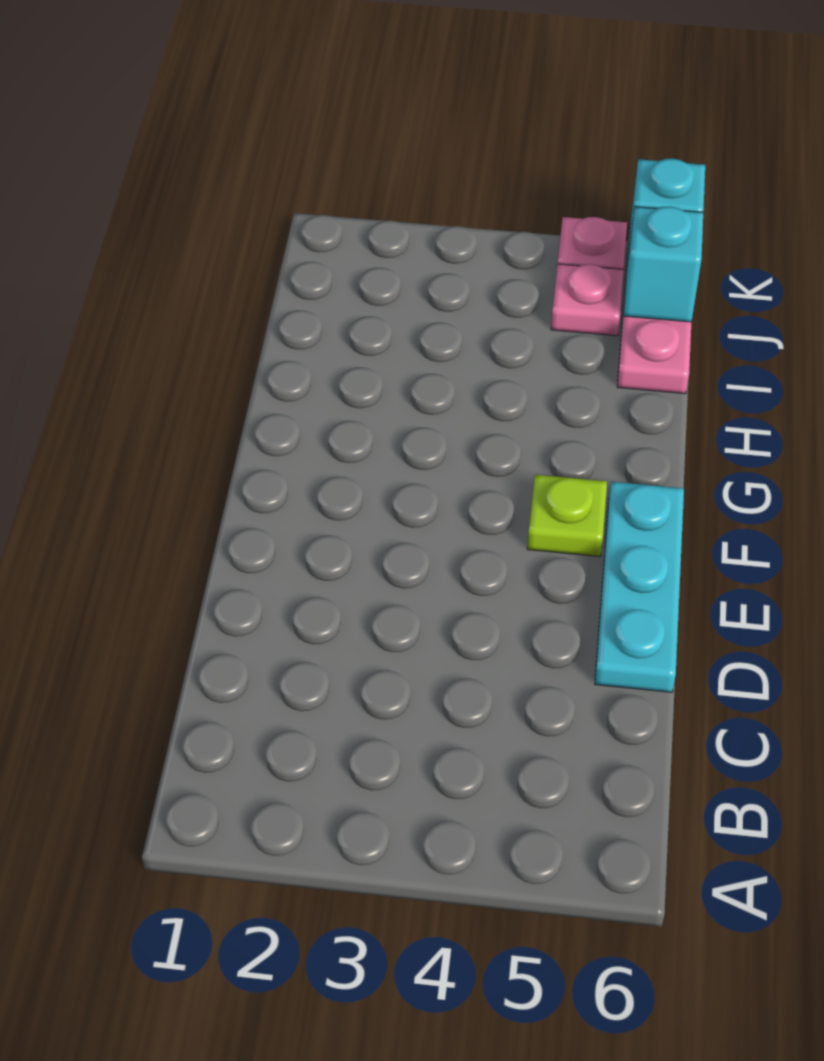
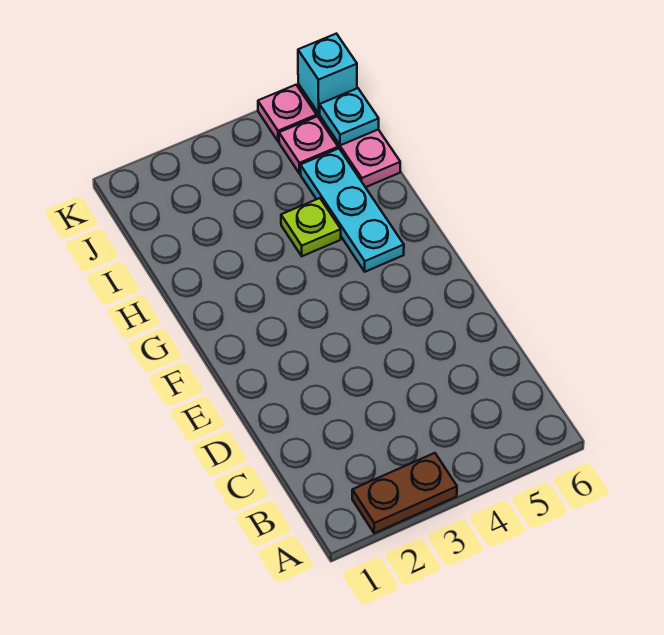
none -> brown 1x2 plate [352,453,457,533]
cyan 1x3 plate [595,482,684,692] -> cyan 1x3 plate moved to [300,149,404,272]
lime 1x1 plate [527,475,607,556] -> lime 1x1 plate moved to [281,198,341,256]
cyan 1x1 brick [624,206,703,322] -> cyan 1x1 plate [320,88,379,145]

